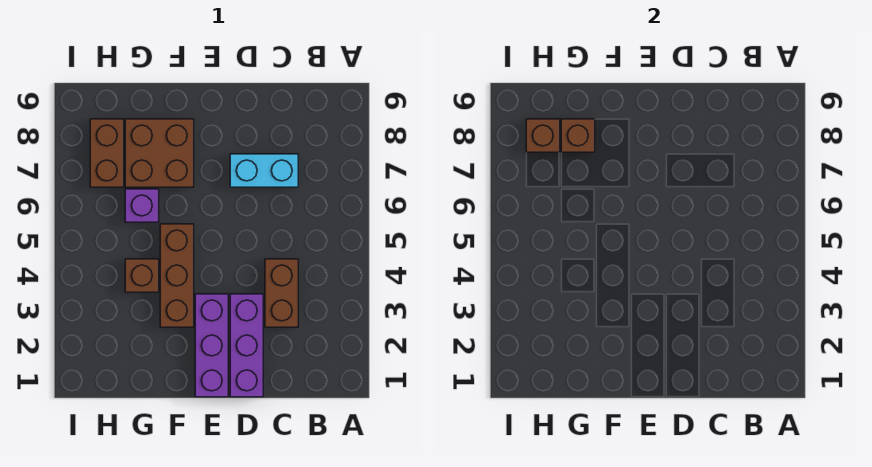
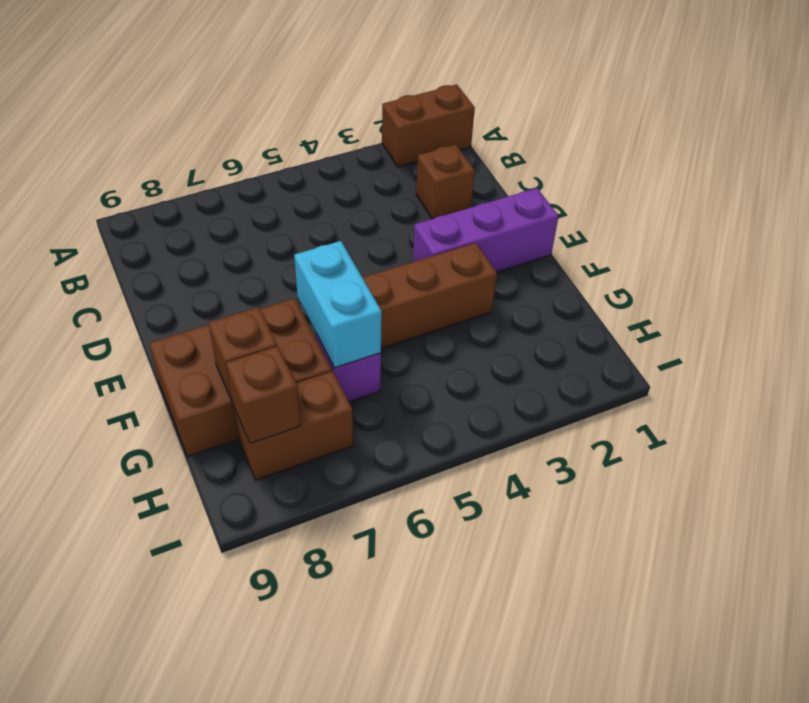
brown 1x2 brick [265,259,298,327] -> brown 1x2 brick moved to [382,85,475,167]
cyan 1x2 brick [230,154,298,187] -> cyan 1x2 brick moved to [294,241,382,368]
purple 1x3 brick [230,294,263,397] -> none
brown 2x2 brick [125,119,194,187] -> brown 2x3 brick [149,298,332,456]
brown 1x1 brick [125,259,159,292] -> brown 1x1 brick moved to [416,145,475,219]

